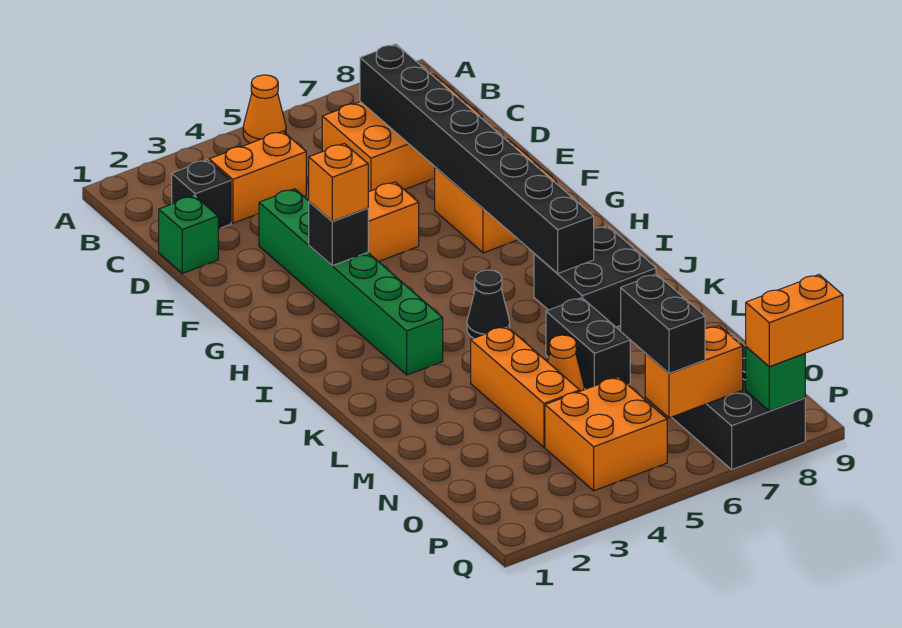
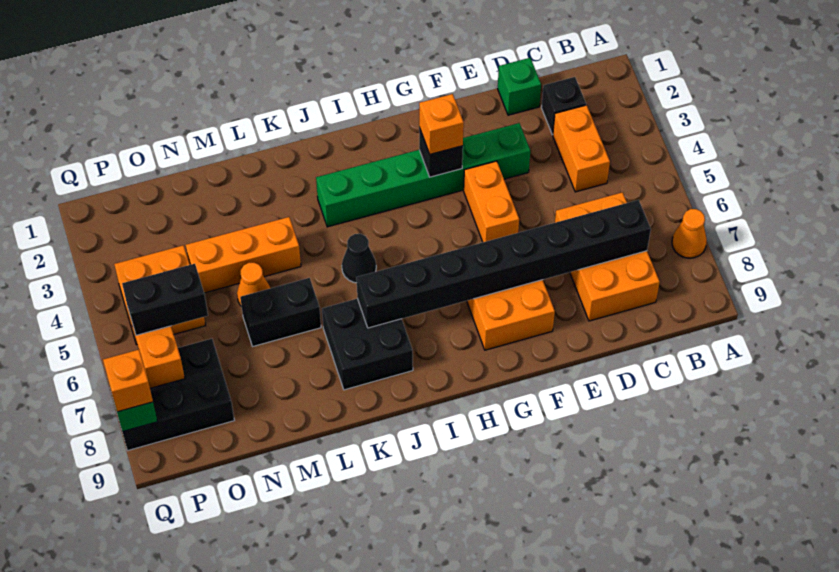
orange 1x1 cone [243,75,286,143] -> orange 1x1 cone moved to [672,209,707,258]
orange 1x2 brick [746,275,843,367] -> orange 1x1 brick [103,350,153,412]

